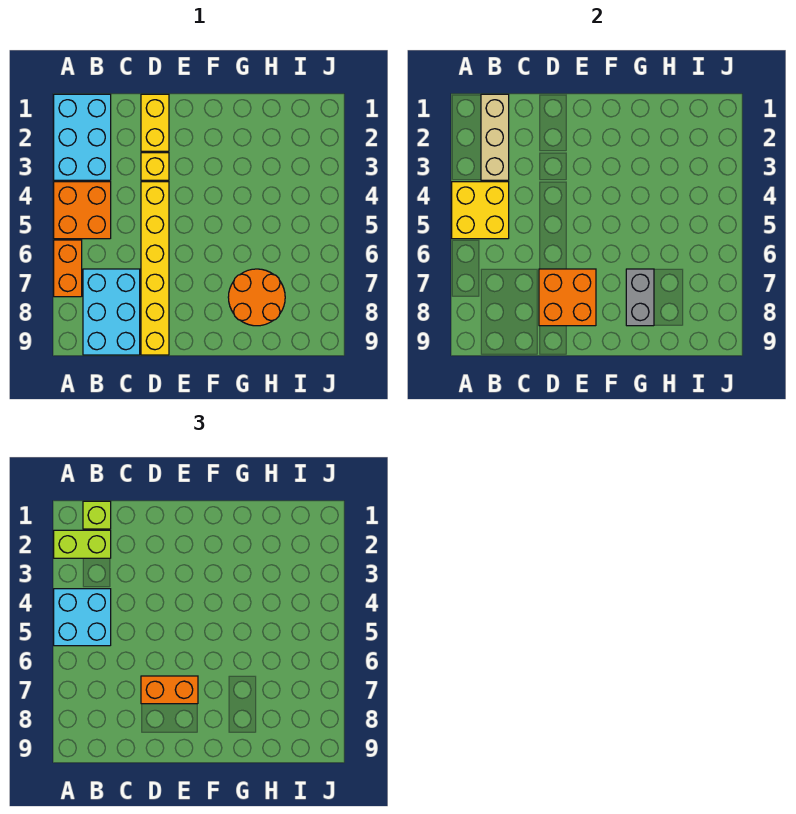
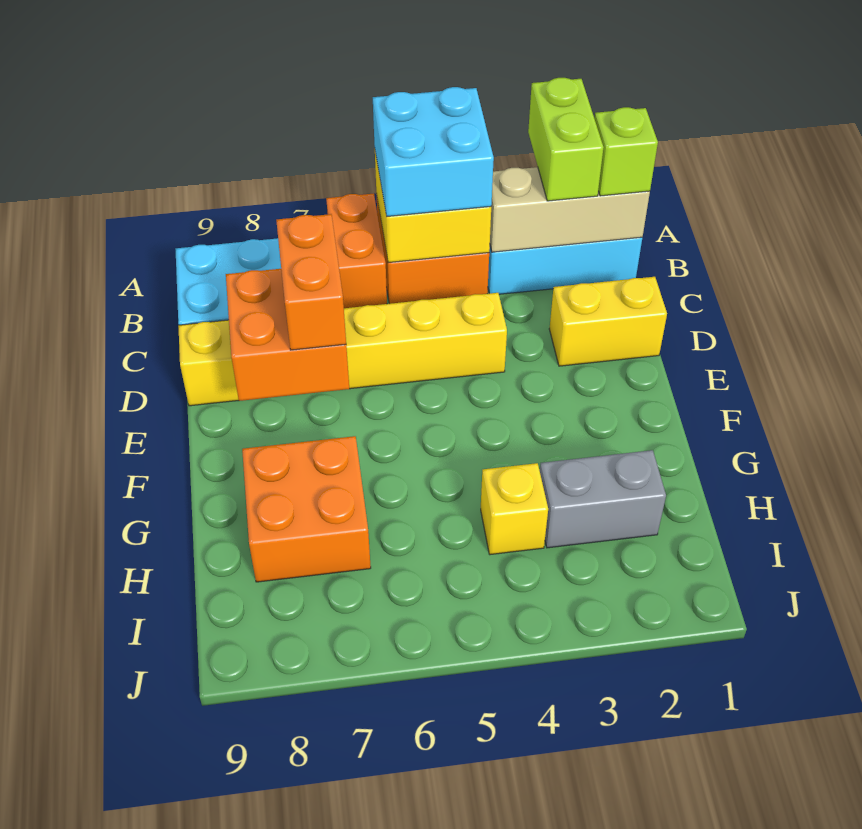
orange 1x2 brick [54,240,82,297] -> orange 1x2 brick turned to [326,194,387,308]
yellow 1x1 brick [141,153,169,180] -> yellow 1x1 brick moved to [481,463,548,555]
orange 2x2 round brick [228,269,285,326] -> orange 2x2 brick [242,436,371,582]
grey 1x2 brick [626,269,654,326] -> grey 1x2 brick moved to [540,450,666,548]

